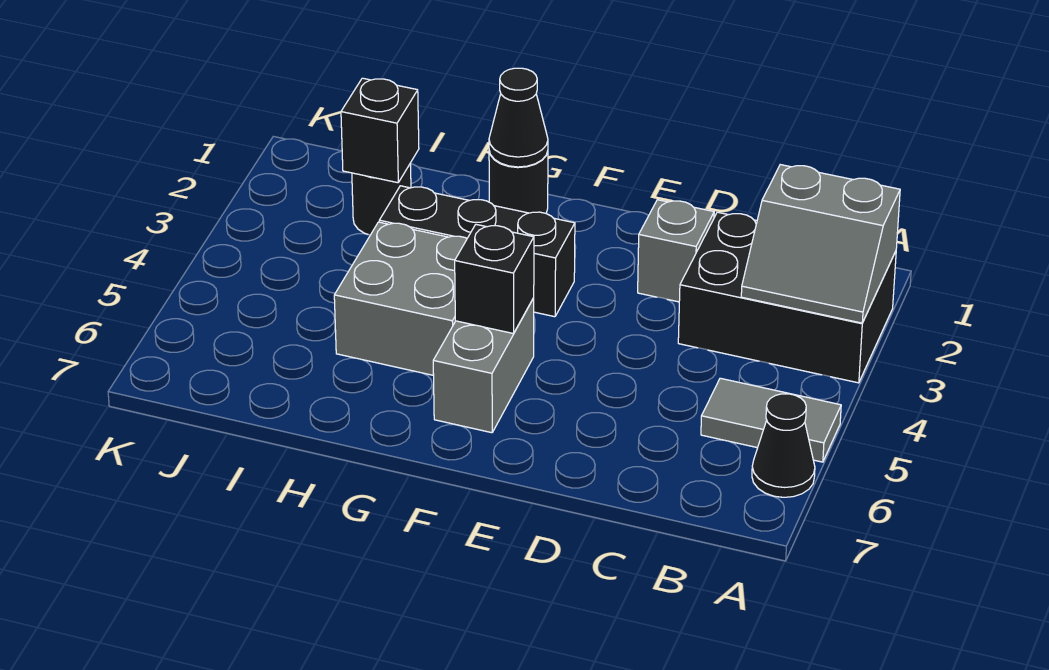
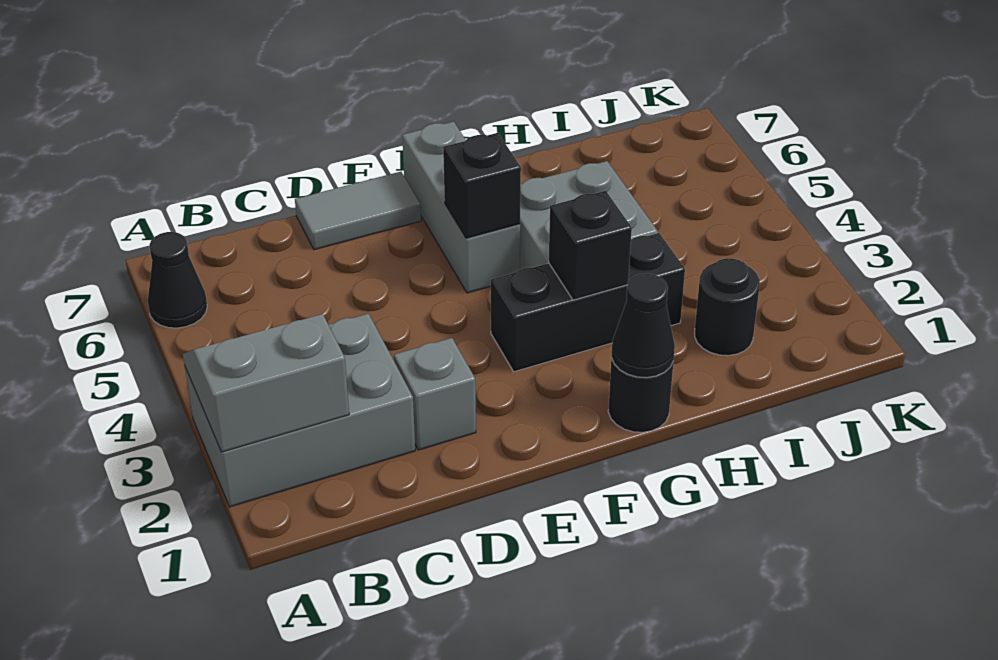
black 2x3 brick [678,212,896,383] -> grey 2x3 brick [185,314,415,507]
grey 1x2 tile [701,378,841,462] -> grey 1x2 tile moved to [295,172,421,250]
grey 1x2 brick [433,298,534,433] -> grey 1x3 brick [402,122,520,293]
black 1x1 brick [341,78,419,183] -> black 1x1 brick moved to [549,191,632,300]

